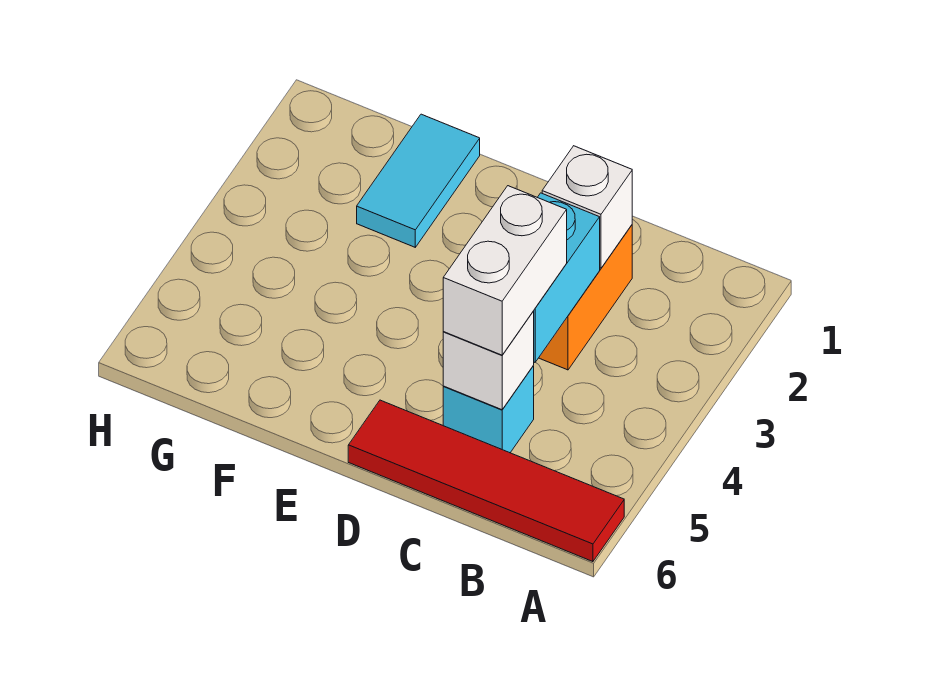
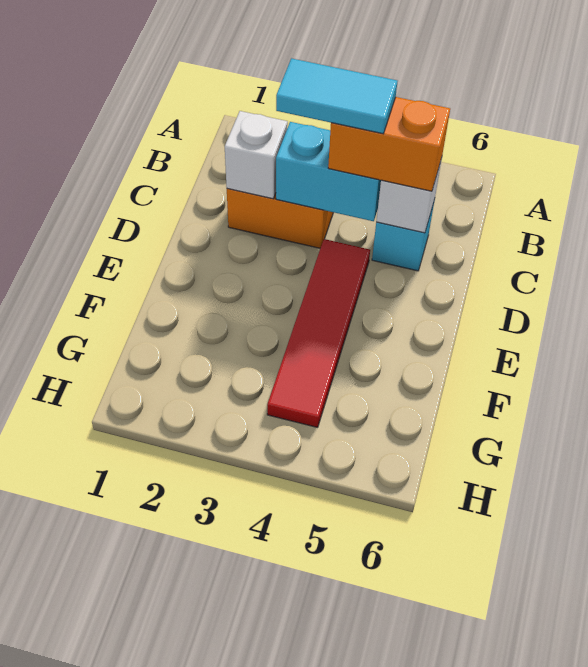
red 1x4 tile [348,400,624,562] -> red 1x4 tile moved to [267,239,370,427]
white 1x2 brick [443,186,567,355] -> orange 1x2 brick [328,97,450,191]
cyan 1x2 tile [357,114,480,247] -> cyan 1x2 tile moved to [276,58,397,134]

